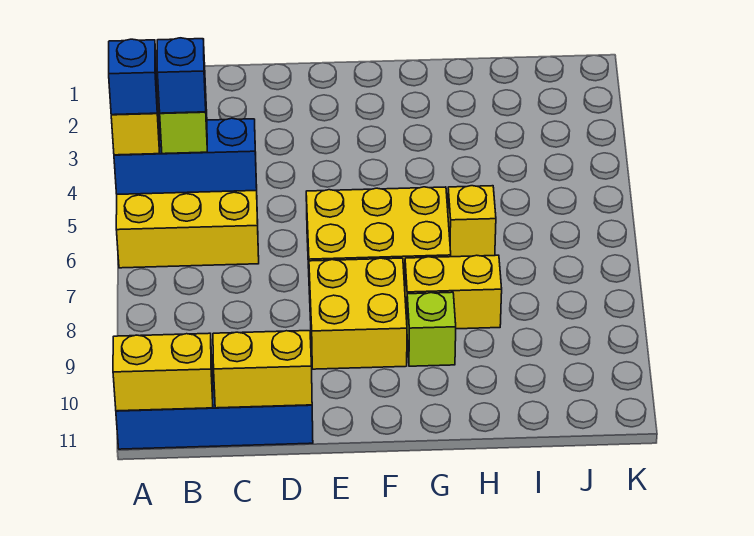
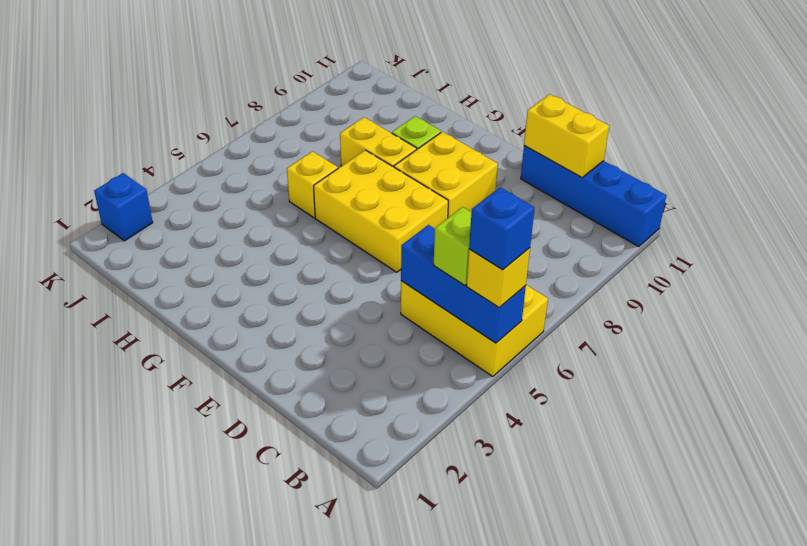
yellow 1x2 brick [113,333,213,411] -> none
blue 1x1 brick [157,38,206,113] -> blue 1x1 brick moved to [94,173,153,241]

